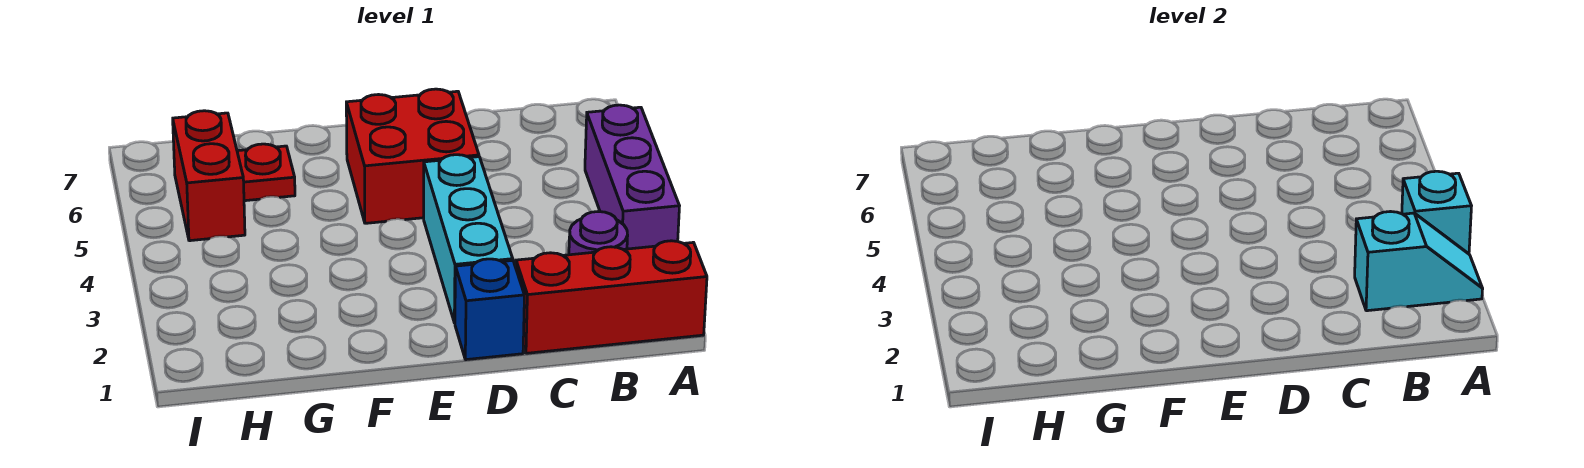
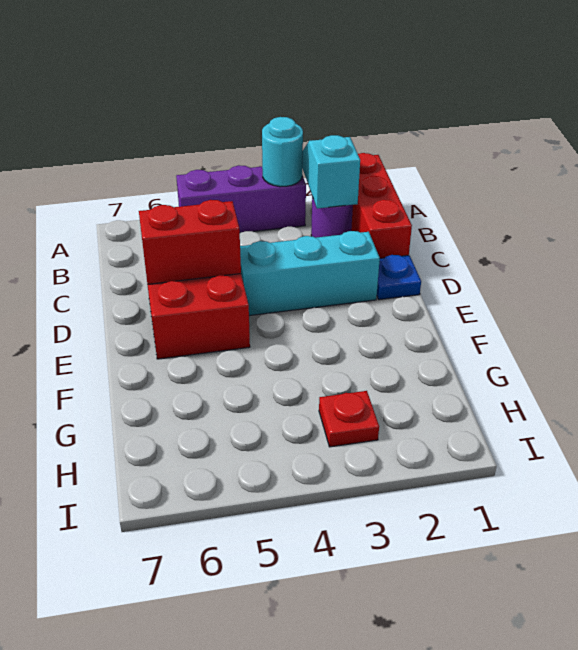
cyan 1x1 brick [1402,171,1471,254] -> cyan 1x1 round brick [262,117,303,187]
blue 1x1 brick [455,259,524,360] -> blue 1x1 plate [377,255,421,300]
red 1x1 plate [237,144,295,201] -> red 1x1 plate moved to [319,391,379,447]
red 1x2 brick [173,111,245,241] -> red 1x2 brick moved to [139,200,241,284]

